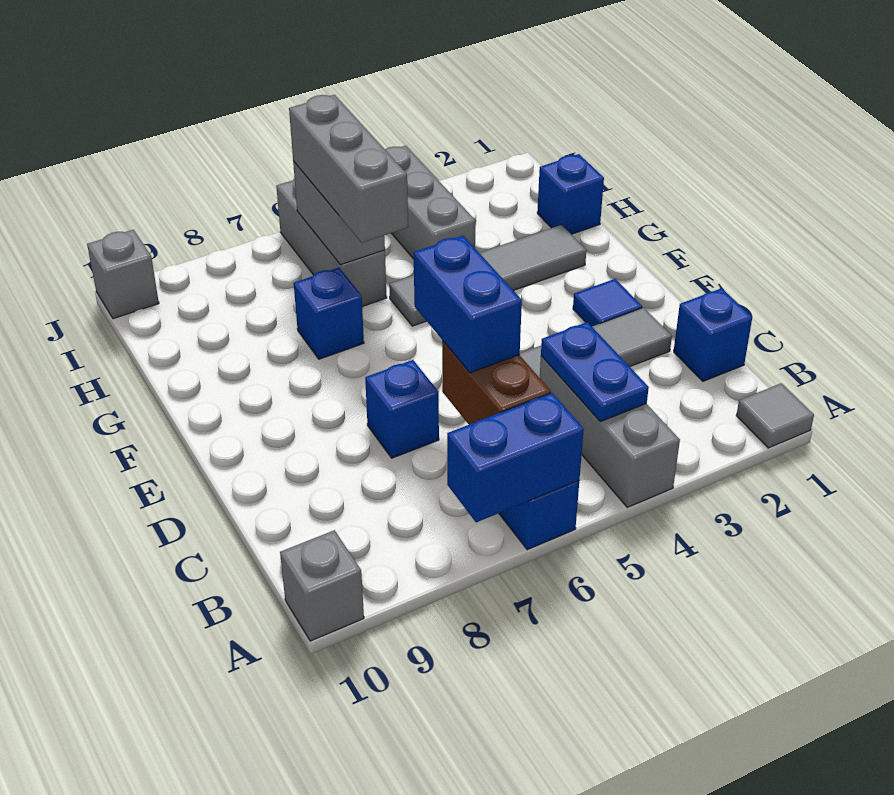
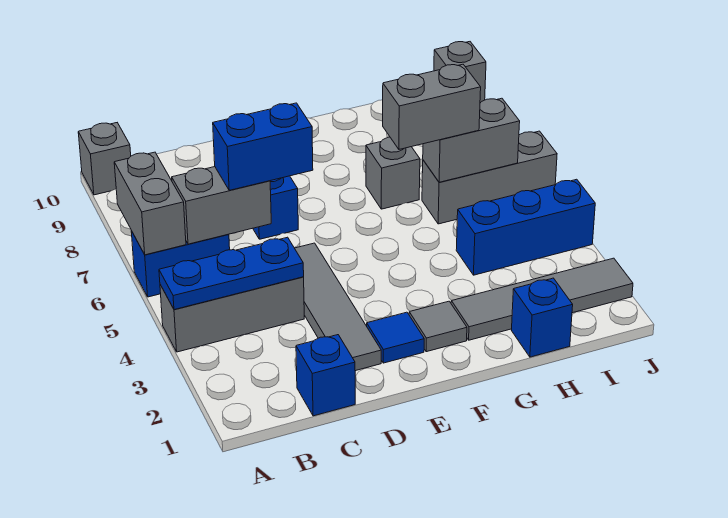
grey 1x1 tile [736,383,814,448] -> grey 1x1 tile moved to [409,301,467,352]
blue 1x2 brick [447,393,584,522] -> grey 1x2 brick [114,152,186,255]
blue 1x2 plate [541,322,649,422] -> blue 1x3 plate [159,237,304,310]
brown 1x2 brick [442,341,551,424] -> grey 1x2 brick [172,167,271,244]
grey 1x4 tile [389,225,586,326] -> grey 1x4 tile turned to [451,258,633,340]
grey 1x3 brick [289,95,408,242] -> grey 1x2 brick [383,64,481,149]
blue 1x1 brick [294,268,364,359] -> grey 1x1 brick [366,137,420,209]
grey 1x3 brick [385,146,476,259] -> blue 1x3 brick [456,179,595,275]

